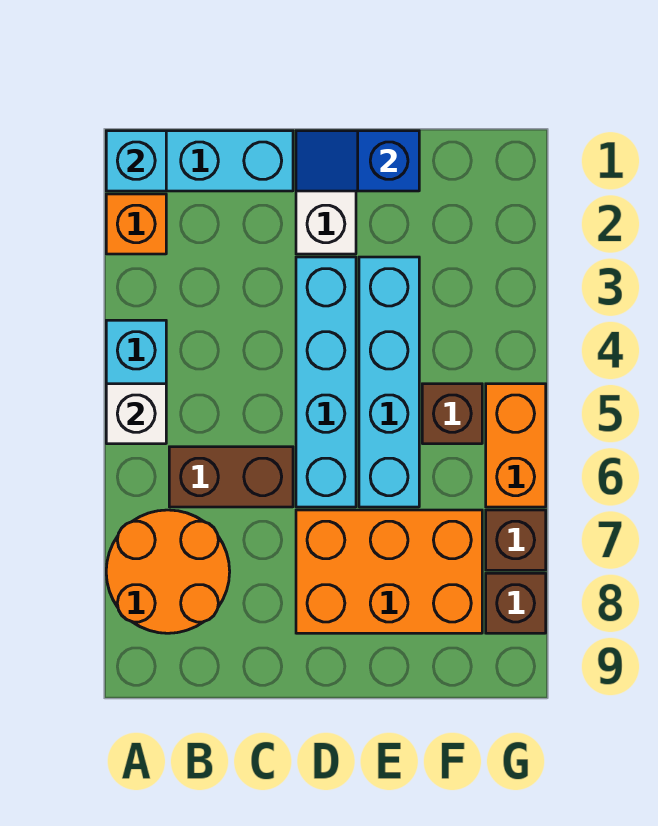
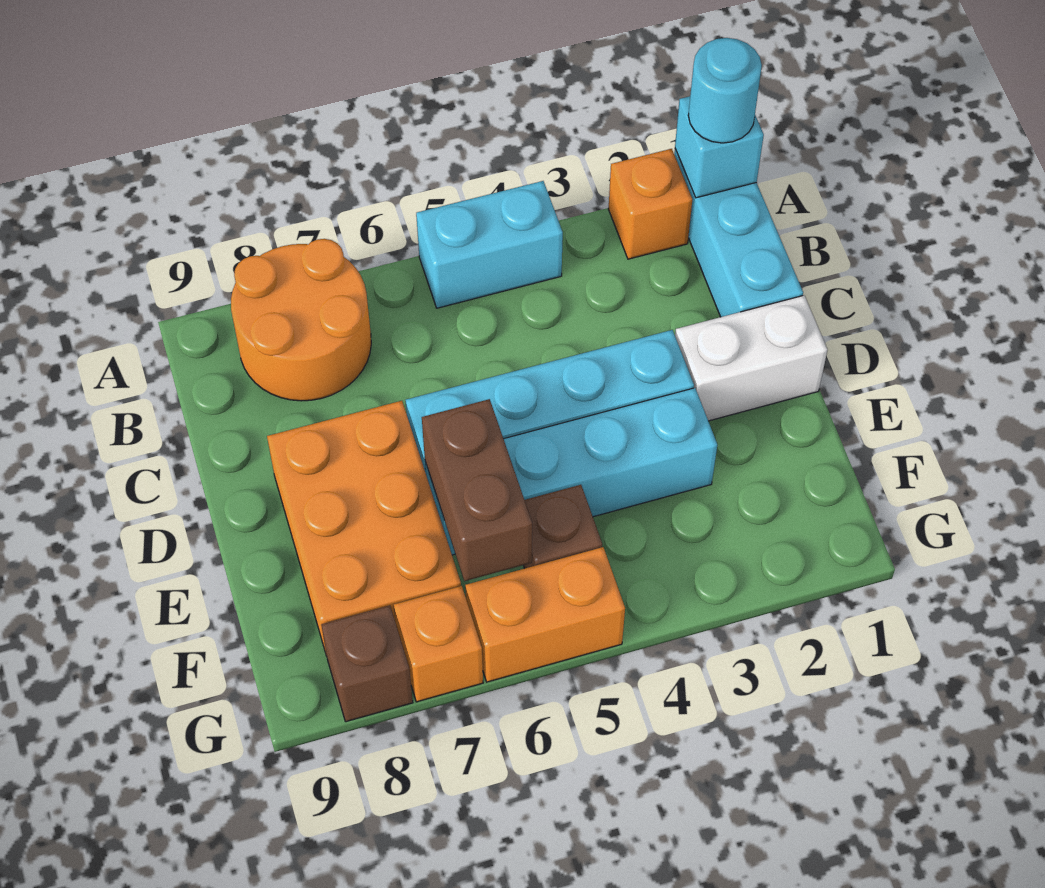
none -> cyan 1x1 round brick [688,38,762,143]
white 1x1 brick [106,384,166,444] -> none
brown 1x2 brick [169,447,293,507] -> brown 1x2 brick moved to [422,399,532,581]
blue 1x2 slope [296,131,419,191] -> none
brown 1x1 brick [486,510,546,570] -> orange 1x1 brick [394,586,483,702]

